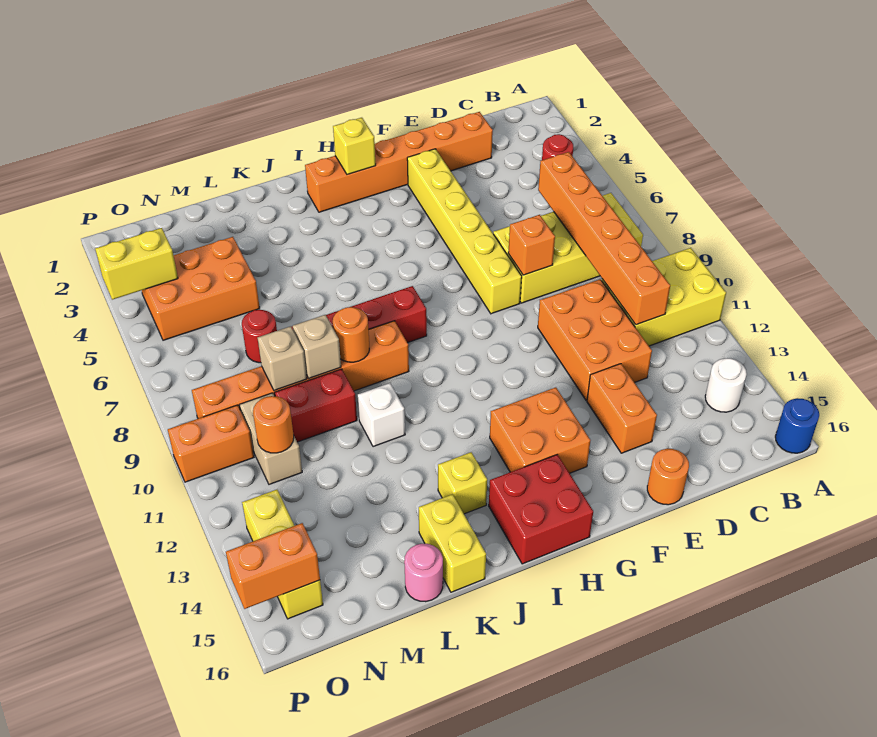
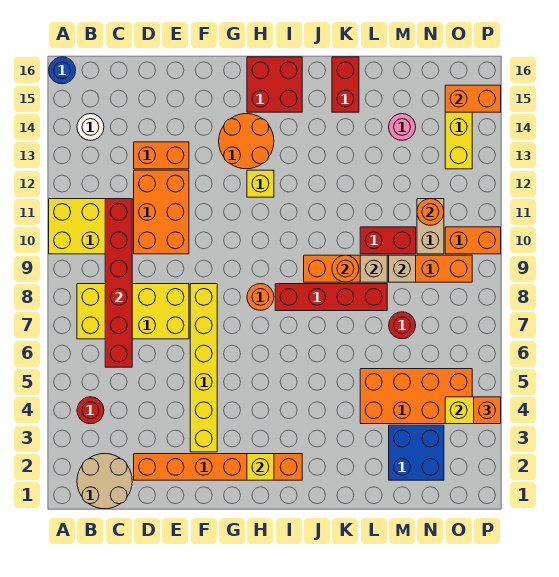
none -> tan 2x2 round brick [77,454,132,509]
orange 1x6 brick [538,152,670,325] -> red 1x6 brick [105,199,132,367]
orange 1x1 brick [508,215,555,275] -> orange 1x1 brick moved to [474,397,501,424]
orange 1x2 brick [587,364,657,453] -> orange 1x2 brick turned to [134,142,189,169]
orange 1x1 round brick [647,449,689,505] -> orange 1x1 round brick moved to [247,284,274,310]
orange 2x2 brick [490,387,591,473] -> orange 2x2 round brick [219,114,274,169]
yellow 1x1 brick [438,452,487,514] -> yellow 1x1 brick moved to [247,170,274,197]
white 1x1 brick [358,383,405,447] -> none
yellow 1x2 brick [419,494,486,592] -> red 1x2 brick [332,57,359,112]
pink 1x1 round brick [404,544,443,602] -> pink 1x1 round brick moved to [389,114,416,140]
none -> blue 2x2 brick [389,425,444,480]
orange 2x3 brick [142,237,260,340] -> orange 2x4 brick [360,369,472,424]

